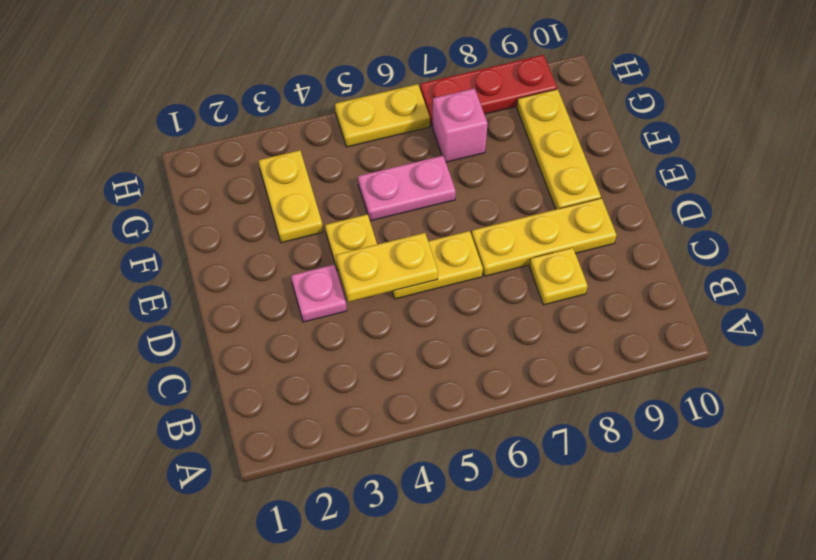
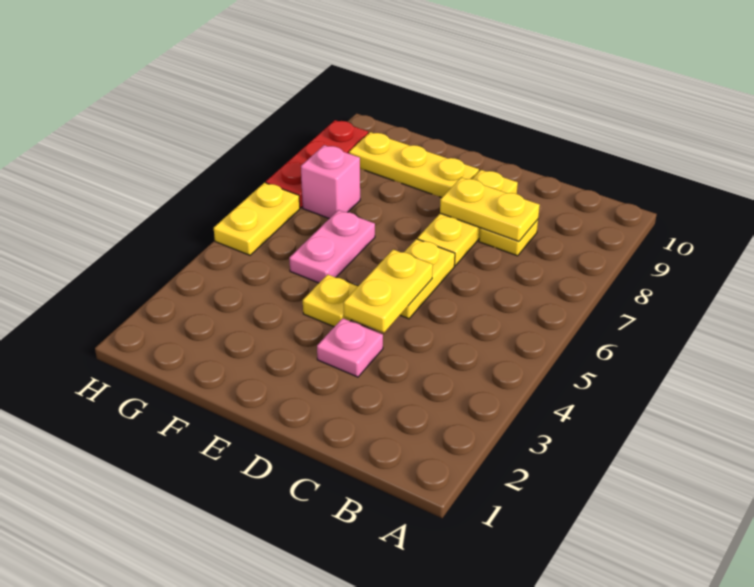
yellow 1x2 plate [259,150,323,243] -> yellow 1x2 plate moved to [440,178,540,241]

